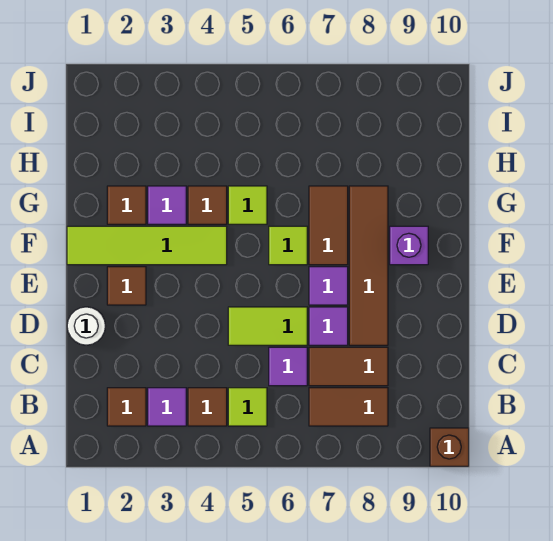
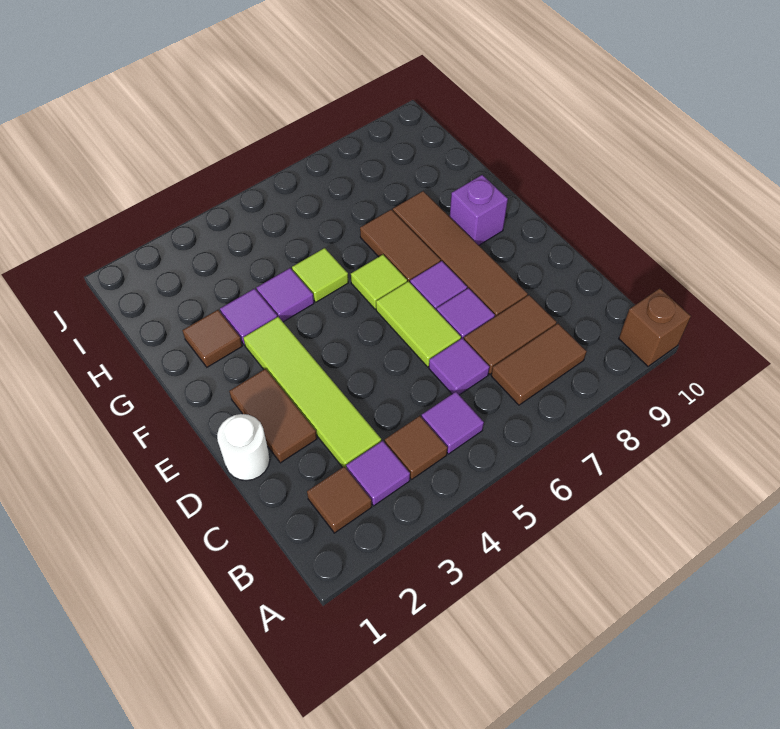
lime 1x1 tile [228,388,267,426] -> purple 1x1 tile [421,392,484,454]
lime 1x2 tile [228,307,307,345] -> lime 1x2 tile turned to [376,281,461,367]
brown 1x1 tile [107,267,146,305] -> brown 1x2 tile [229,369,317,463]
lime 1x4 tile [67,226,227,265] -> lime 1x4 tile turned to [243,317,381,469]
brown 1x1 tile [188,186,227,224] -> purple 1x1 tile [256,268,314,322]

